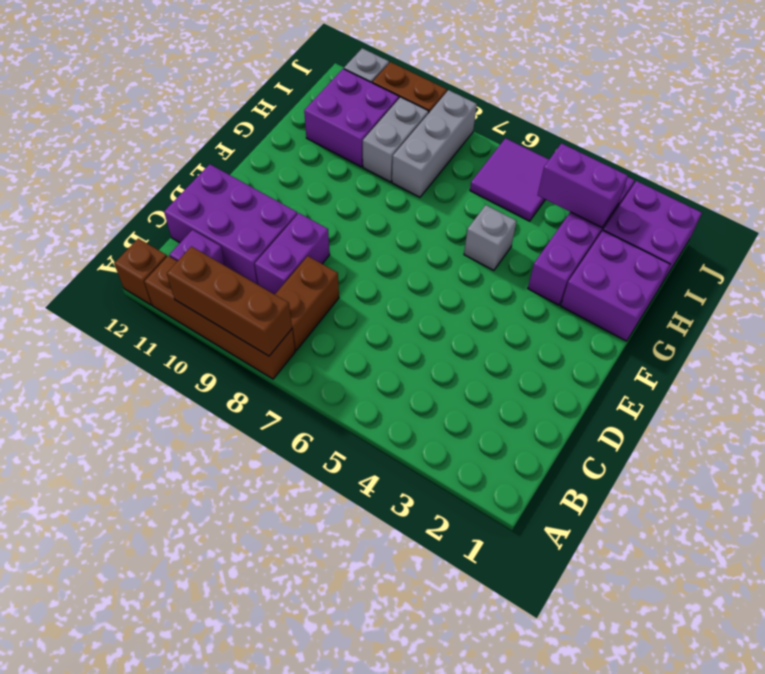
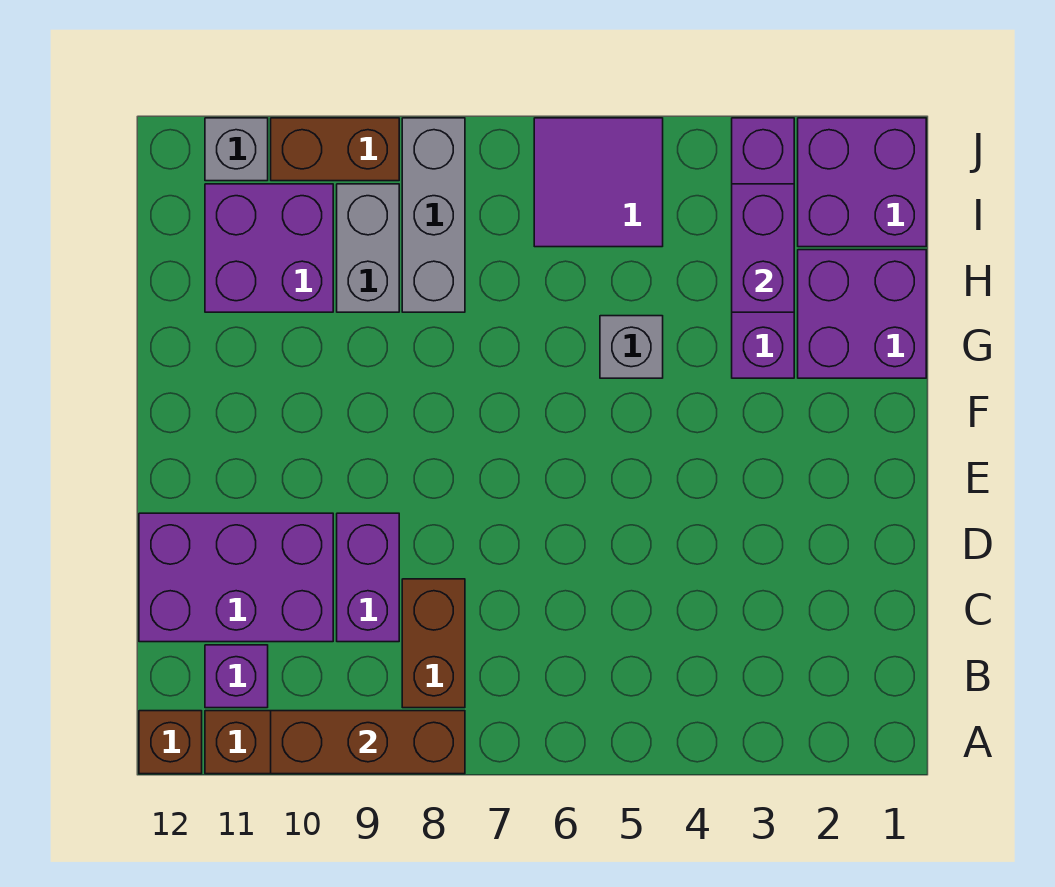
purple 1x2 brick [538,144,628,228] -> purple 1x2 brick turned to [732,184,794,312]

